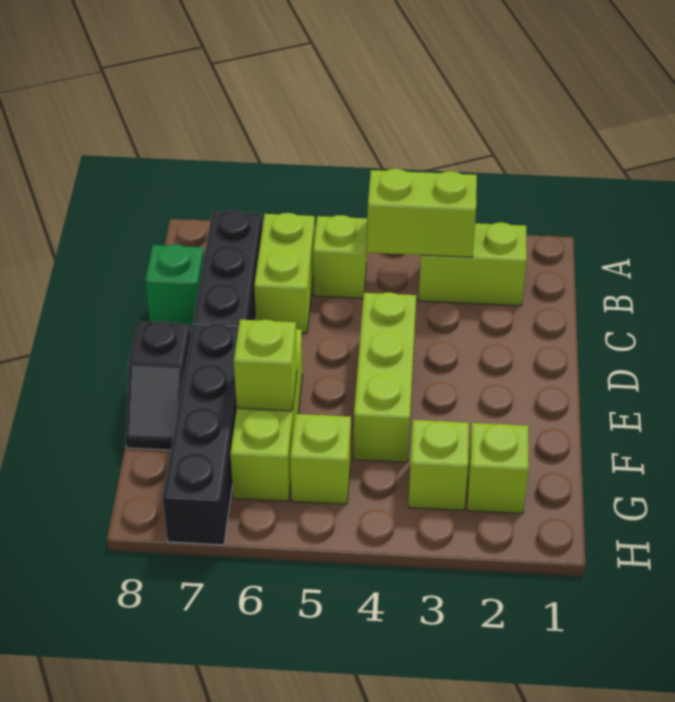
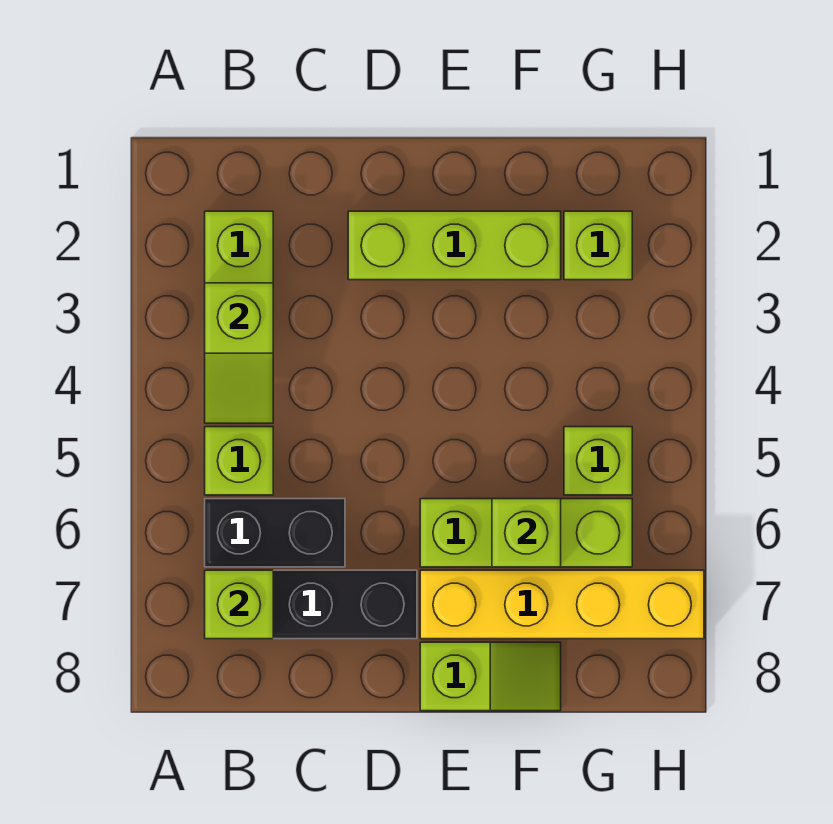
lime 1x2 brick [367,169,477,257] -> lime 1x2 slope [205,283,273,423]
lime 1x2 brick [254,213,315,333] -> black 1x2 brick [205,499,345,567]
green 1x1 brick [145,244,204,328] -> none
lime 1x3 brick [354,292,416,462] -> lime 1x3 brick moved to [348,211,561,280]
black 1x4 brick [163,324,239,545] -> yellow 1x4 brick [420,570,704,639]
black 1x2 slope [125,321,191,450] -> lime 1x2 slope [420,642,561,711]
lime 1x1 brick [409,420,469,510] -> lime 1x1 brick moved to [205,570,273,639]

